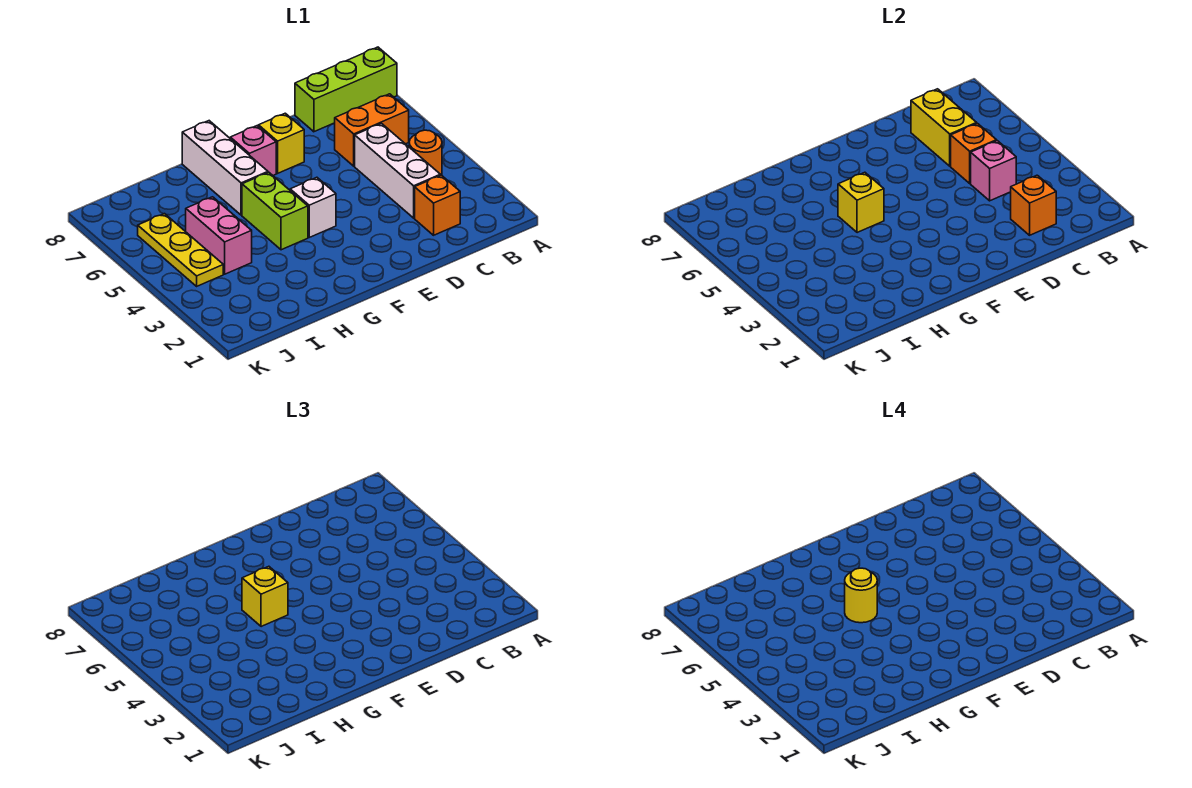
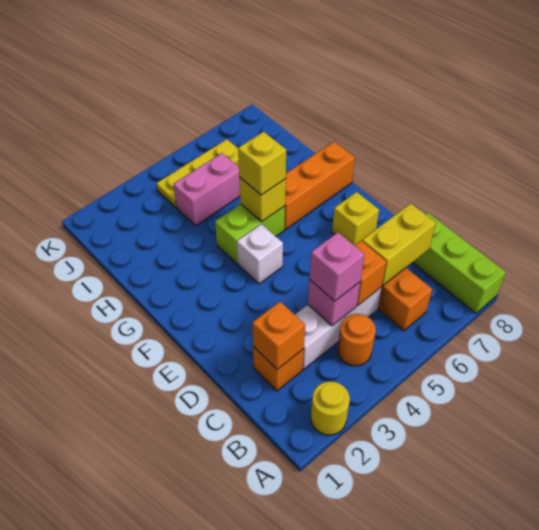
pink 1x1 brick [230,126,276,175] -> pink 1x1 brick moved to [309,232,365,301]
yellow 1x1 round brick [845,568,877,623] -> yellow 1x1 round brick moved to [311,381,350,435]
white 1x3 brick [182,121,268,215] -> orange 1x3 brick [285,141,355,229]

